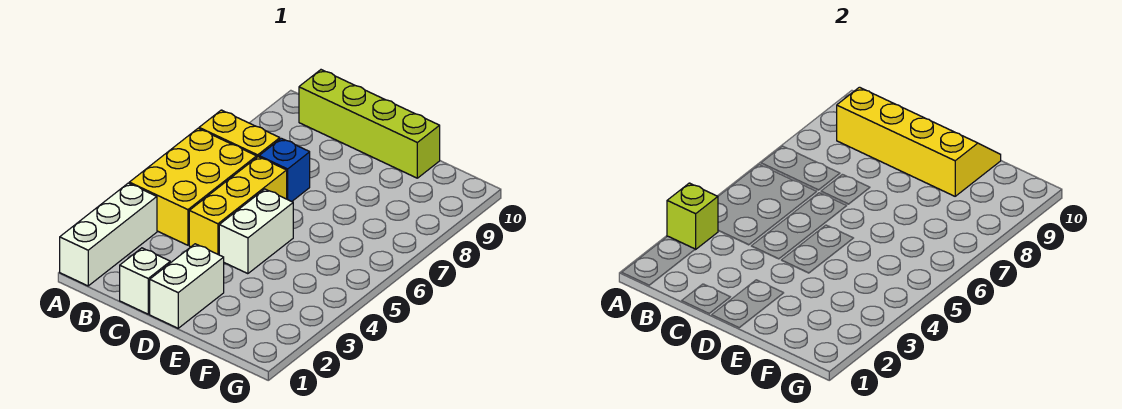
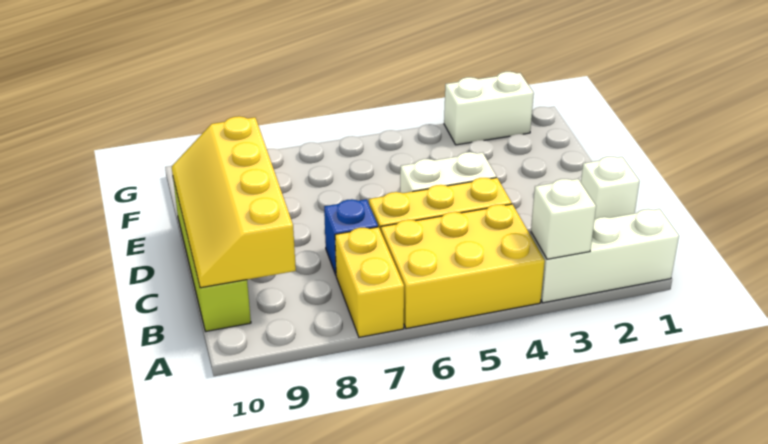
lime 1x1 brick [667,183,718,249] -> white 1x1 brick [531,179,596,259]
white 1x2 brick [150,244,224,328] -> white 1x2 brick moved to [444,72,534,145]

